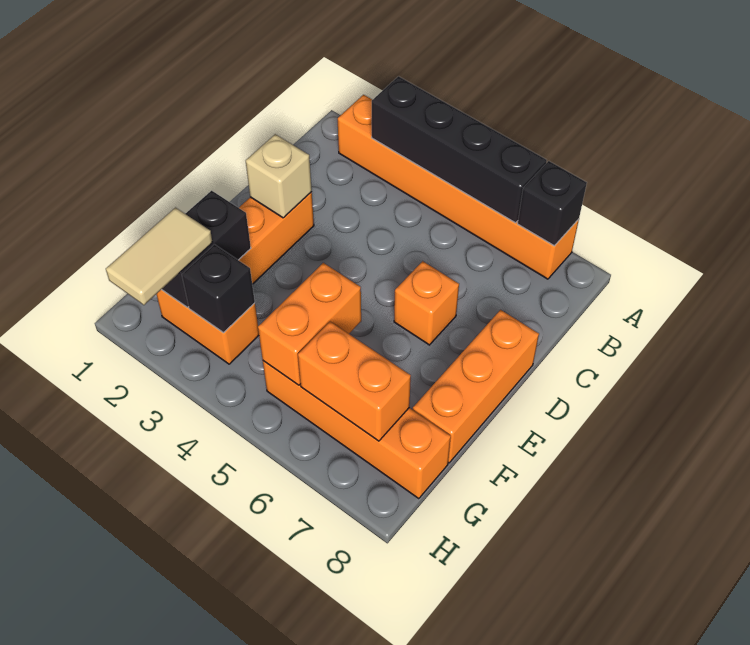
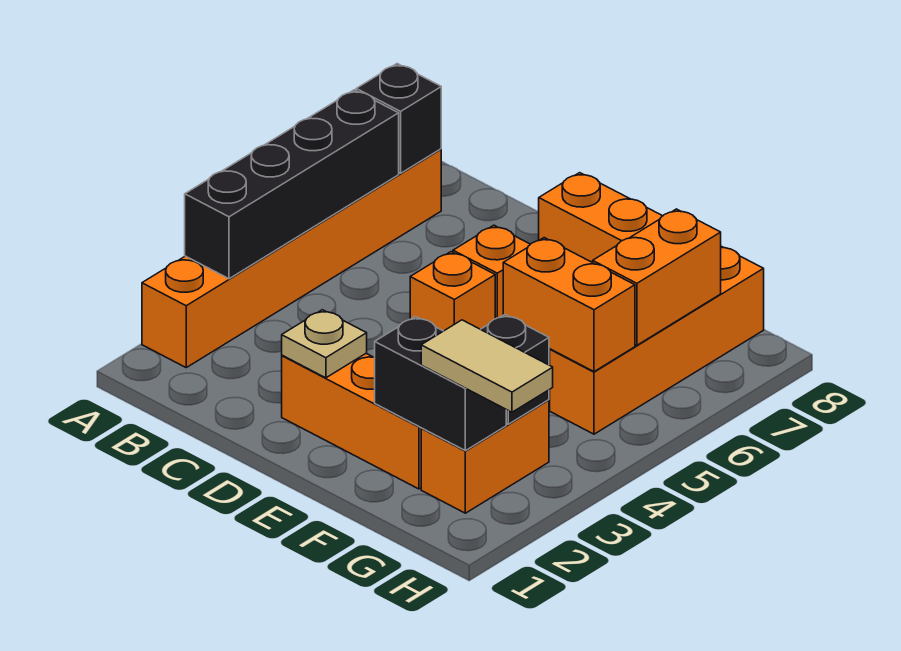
tan 1x1 brick [246,134,312,218] -> tan 1x1 plate [282,310,367,378]
none -> orange 1x1 brick [410,252,495,331]

